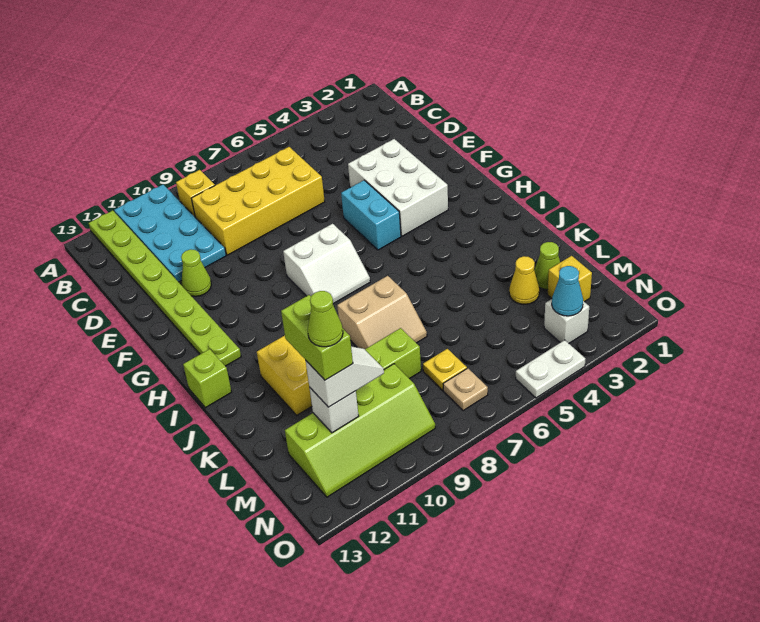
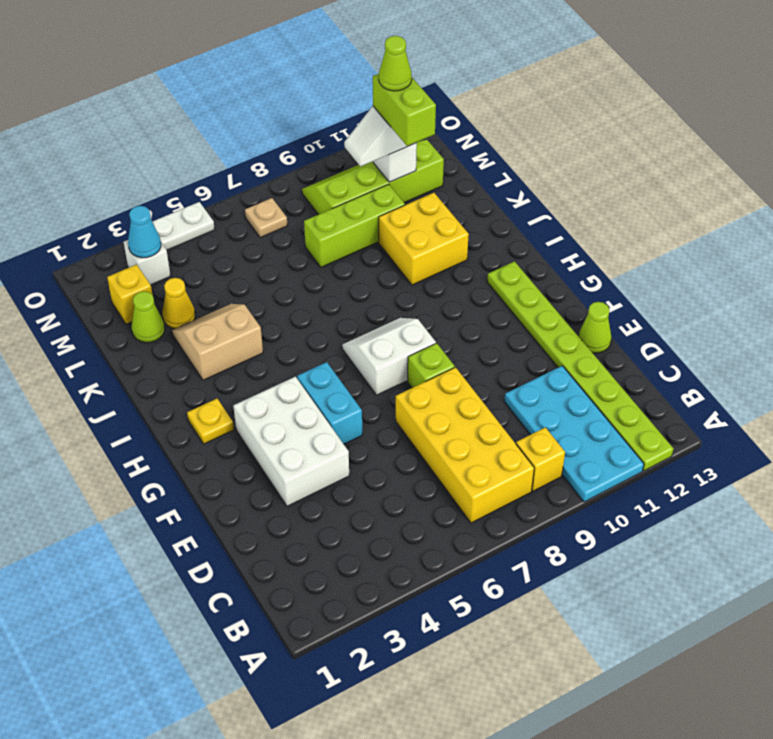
yellow 2x4 brick [191,147,325,255] -> yellow 2x4 brick turned to [396,367,534,523]
lime 1x1 cone [181,249,211,297] -> lime 1x1 cone moved to [578,302,611,353]
lime 1x1 brick [183,349,231,408] -> lime 1x1 brick moved to [408,343,455,388]
tan 2x2 slope [337,276,427,349] -> tan 2x2 slope moved to [172,304,263,380]
yellow 1x1 plate [423,349,467,390] -> yellow 1x1 plate moved to [187,399,234,444]

